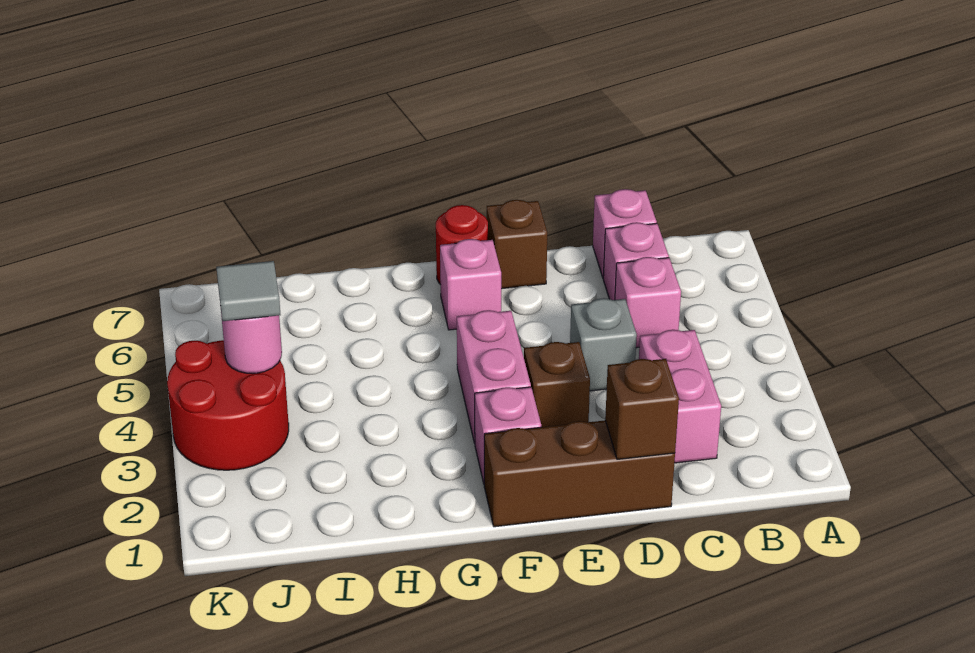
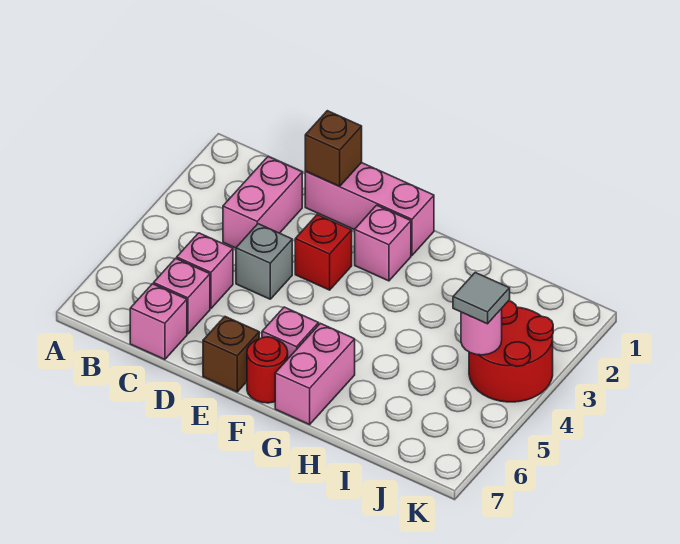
brown 1x3 brick [484,420,675,527] -> pink 1x3 brick [305,163,434,255]
brown 1x1 brick [524,342,590,427] -> red 1x1 brick [295,214,352,290]
pink 1x2 brick [457,310,531,443] -> pink 1x2 brick moved to [275,323,355,425]

